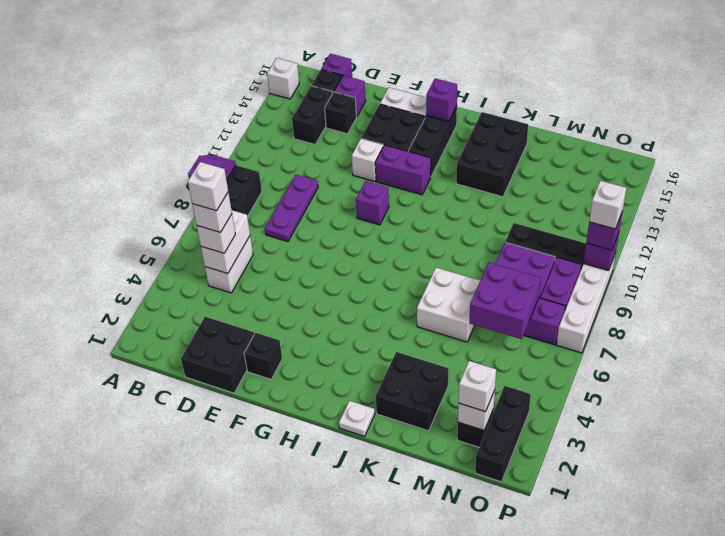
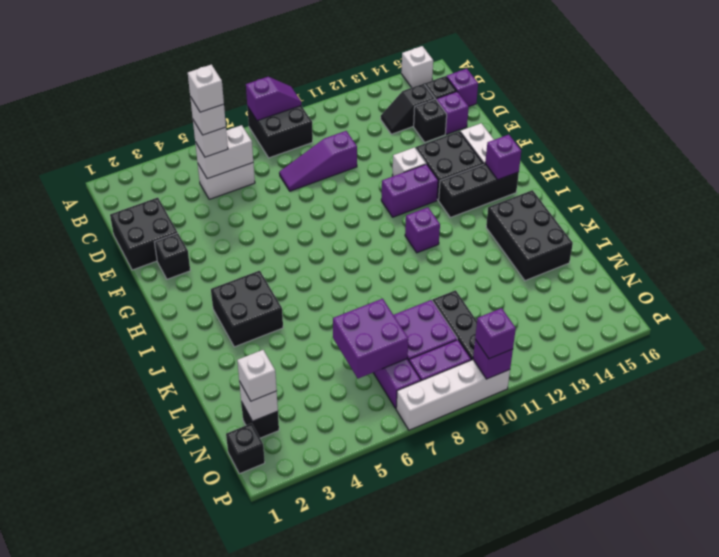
black 1x2 brick [292,86,333,144] -> black 1x2 slope [381,84,435,134]
purple 1x3 plate [265,175,318,242] -> purple 1x3 slope [279,131,357,191]
purple 1x1 brick [356,181,389,225] -> purple 1x1 brick moved to [405,207,440,253]
purple 1x2 brick [375,145,431,195] -> purple 1x2 brick turned to [381,164,438,217]
white 1x1 plate [339,401,375,436] -> none
black 2x3 brick [456,112,528,197] -> black 2x3 brick turned to [486,190,573,281]
black 2x2 brick [376,352,448,431] -> black 2x2 brick moved to [211,271,283,347]
white 2x2 brick [417,268,480,342] -> none
black 1x3 brick [475,386,531,482] -> black 1x1 brick [226,423,265,474]
white 1x1 brick [589,181,626,229] -> none

